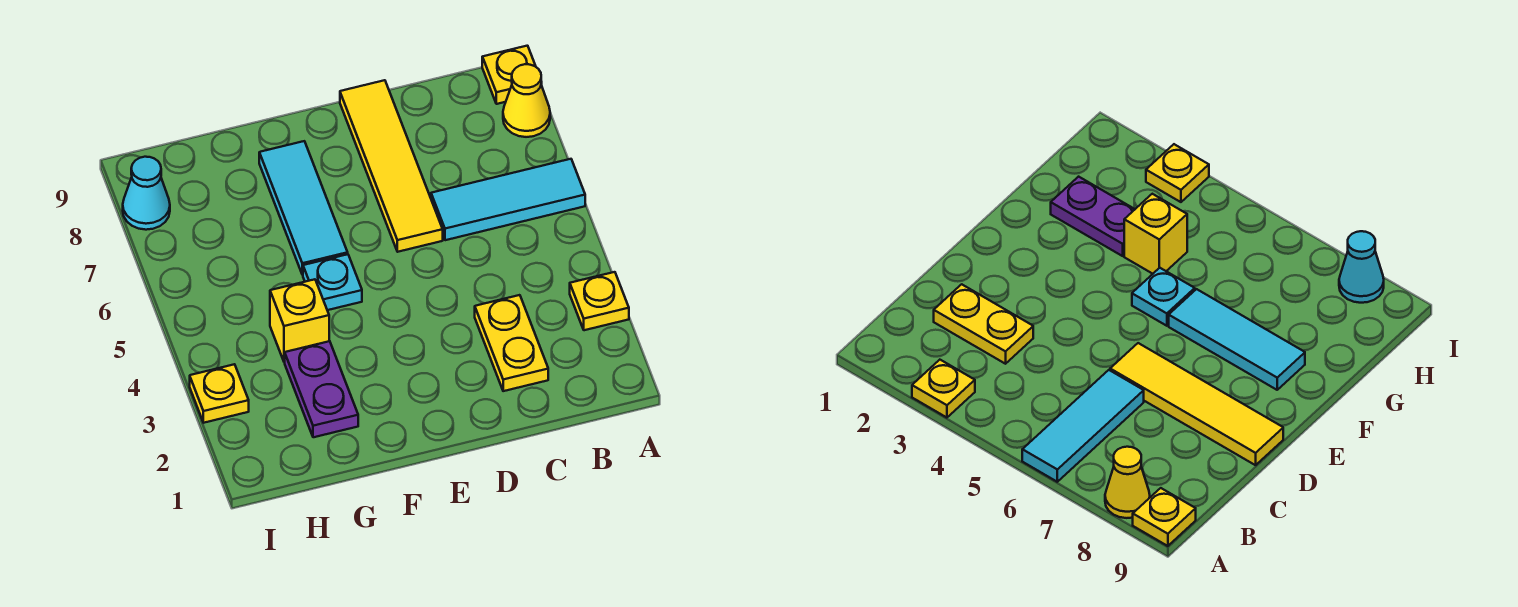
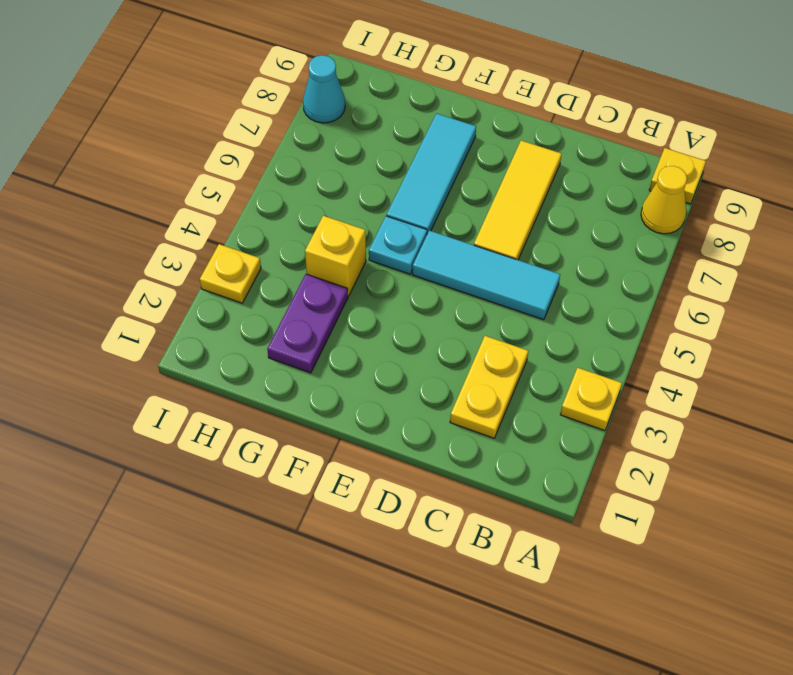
cyan 1x3 tile [431,159,585,240] -> cyan 1x3 tile moved to [413,230,560,320]
yellow 1x4 tile [340,80,443,252] -> yellow 1x3 tile [474,141,561,260]

